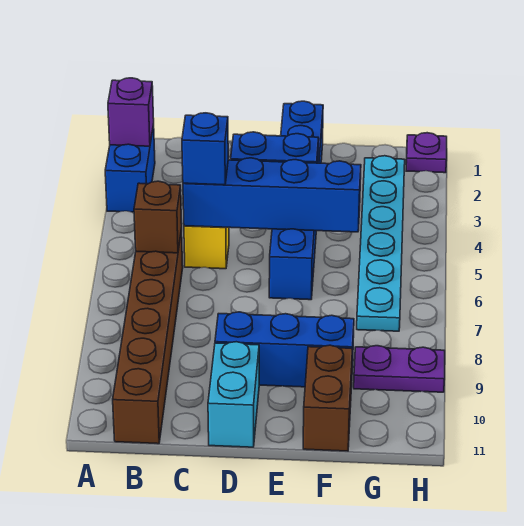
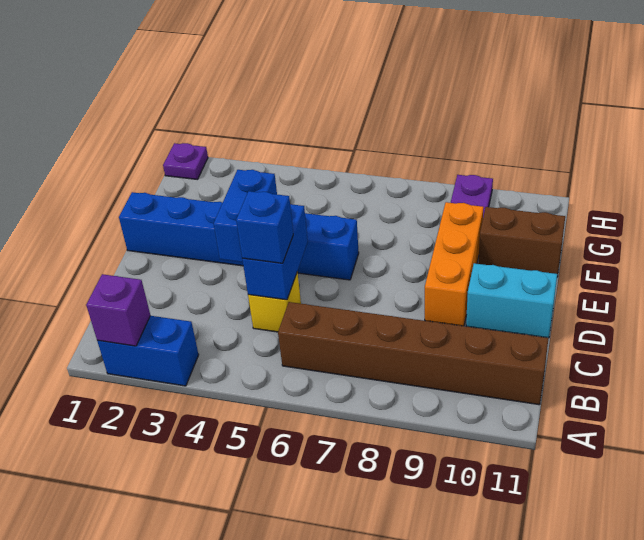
brown 1x1 brick [134,181,182,253] -> none
blue 1x4 brick [183,158,361,232] -> blue 1x2 brick [242,204,308,300]
blue 1x3 brick [215,312,354,387] -> orange 1x3 brick [425,202,484,326]
cyan 1x6 plate [357,156,405,331] -> none

